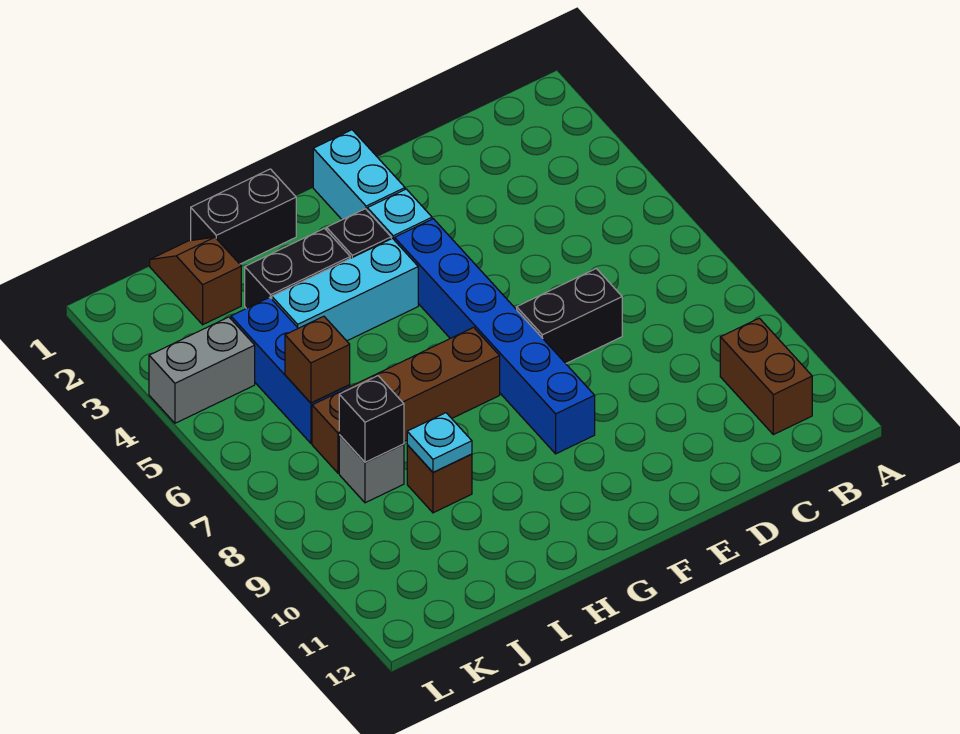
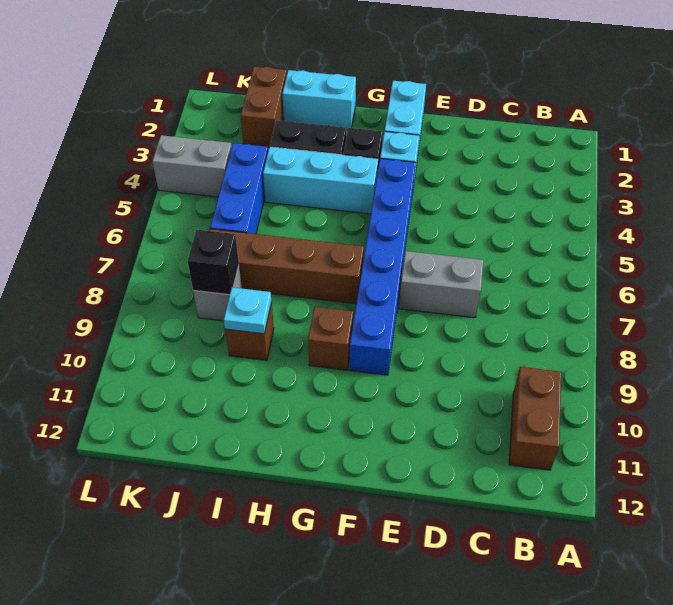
black 1x2 brick [517,269,622,363] -> grey 1x2 brick [399,251,483,318]
black 1x2 brick [191,169,296,264] -> cyan 1x2 brick [283,70,356,130]
brown 1x2 slope [150,237,241,325] -> brown 1x2 brick [241,67,287,148]
brown 1x1 brick [285,316,350,403] -> brown 1x1 brick moved to [308,307,353,370]

